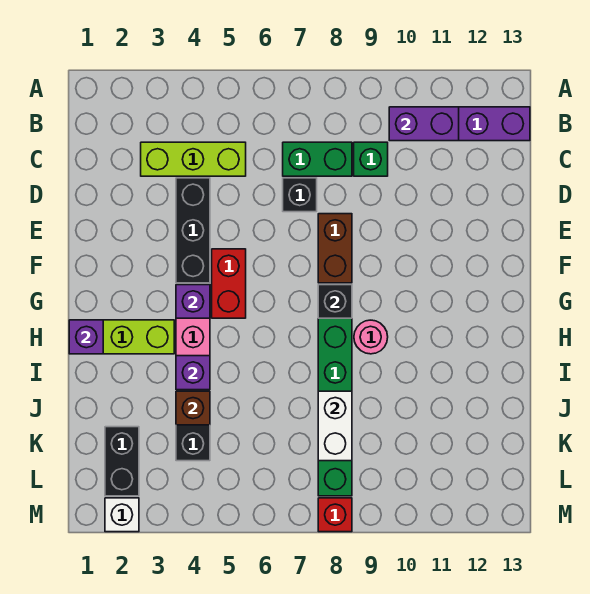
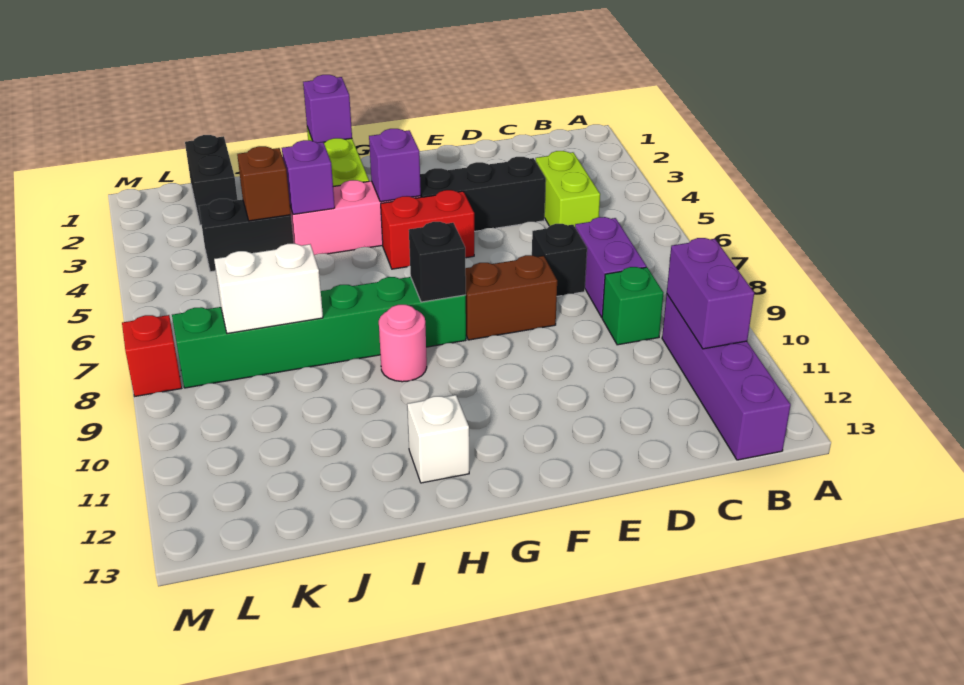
lime 1x3 brick [141,142,246,176] -> lime 1x2 brick [535,151,600,227]
green 1x2 brick [283,142,352,176] -> purple 1x2 brick [575,217,647,317]
black 1x2 brick [105,427,139,496] -> black 1x2 brick turned to [185,135,237,225]
white 1x1 brick [105,498,139,532] -> white 1x1 brick moved to [407,395,469,483]

